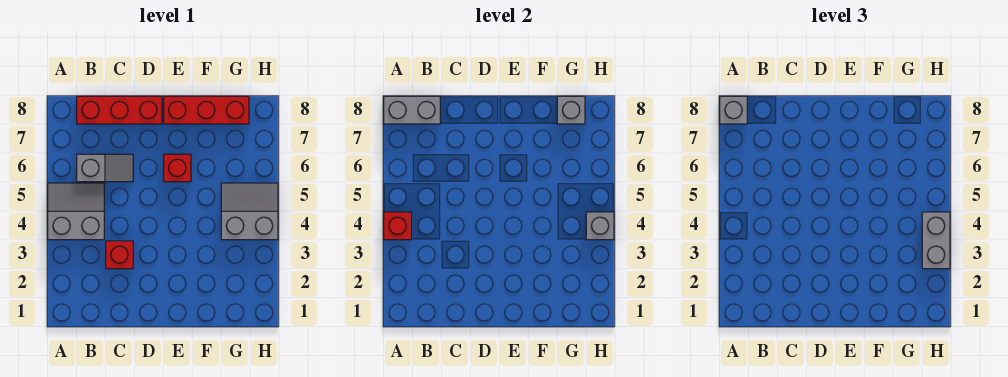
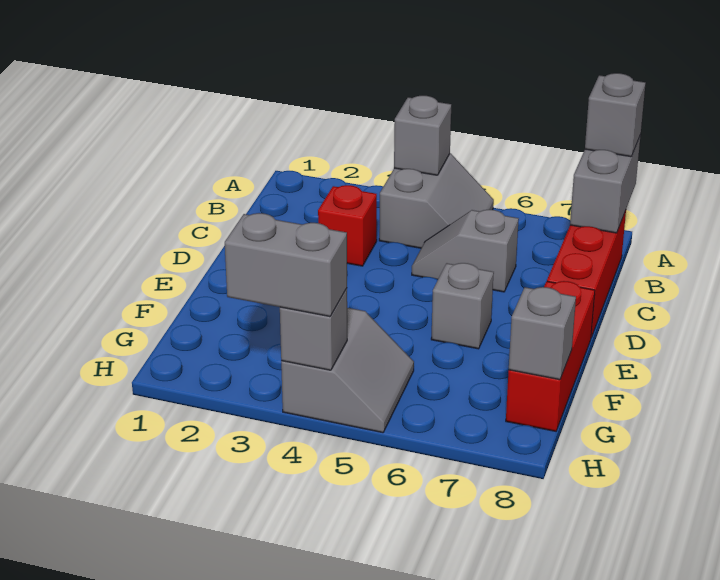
red 1x1 brick [384,212,411,240] -> grey 1x1 brick [394,96,451,175]
grey 1x2 slope [77,154,133,182] -> grey 1x2 slope turned to [412,210,519,292]
red 1x1 brick [164,154,191,182] -> grey 1x1 brick [431,263,494,349]

